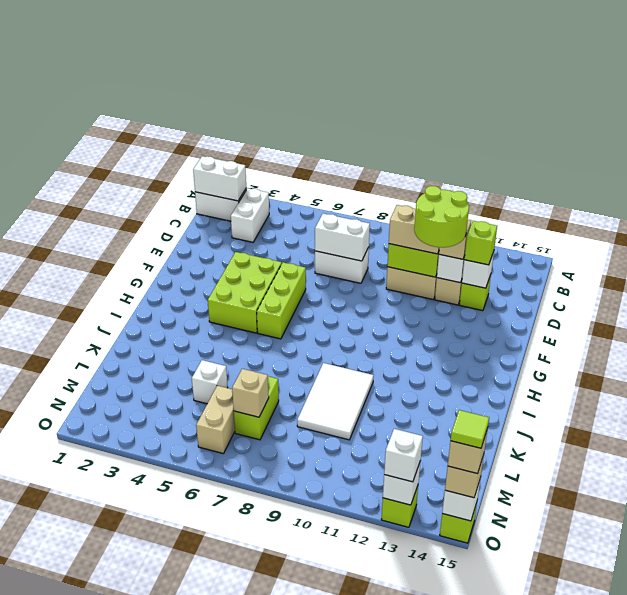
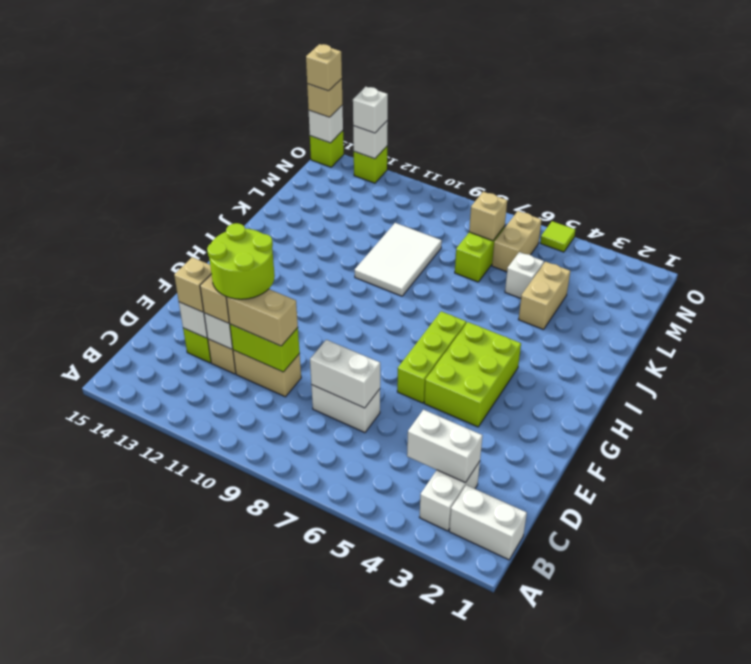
white 1x2 brick [193,156,246,201] -> white 1x2 brick moved to [407,410,483,483]
lime 1x1 brick [464,221,497,265] -> tan 1x1 brick [174,257,211,312]
none -> tan 1x2 brick [518,262,570,330]
lime 1x1 tile [451,410,489,448] -> lime 1x1 tile moved to [540,221,575,252]

